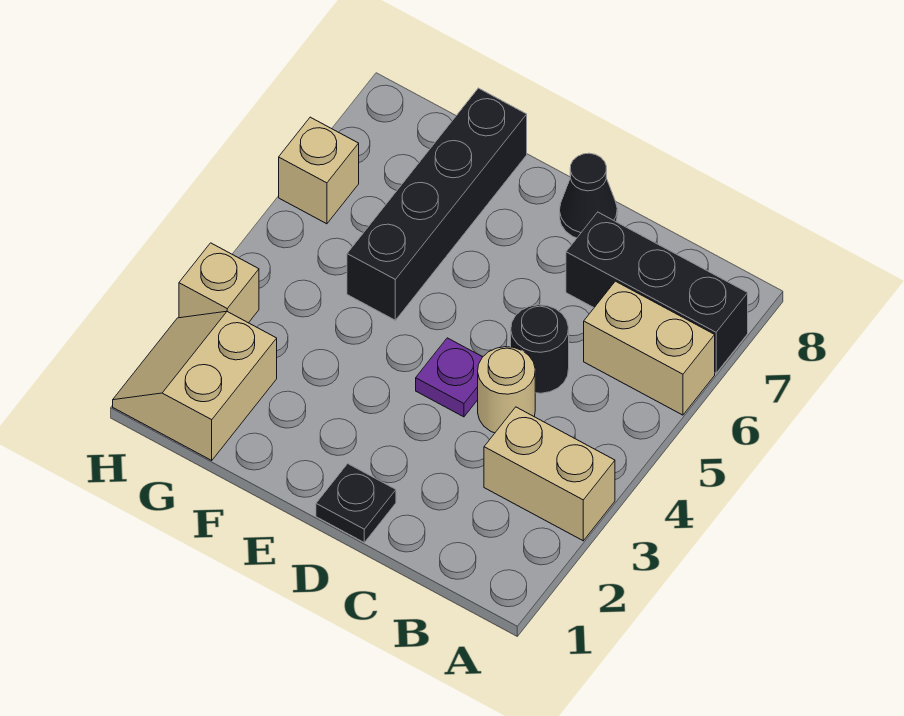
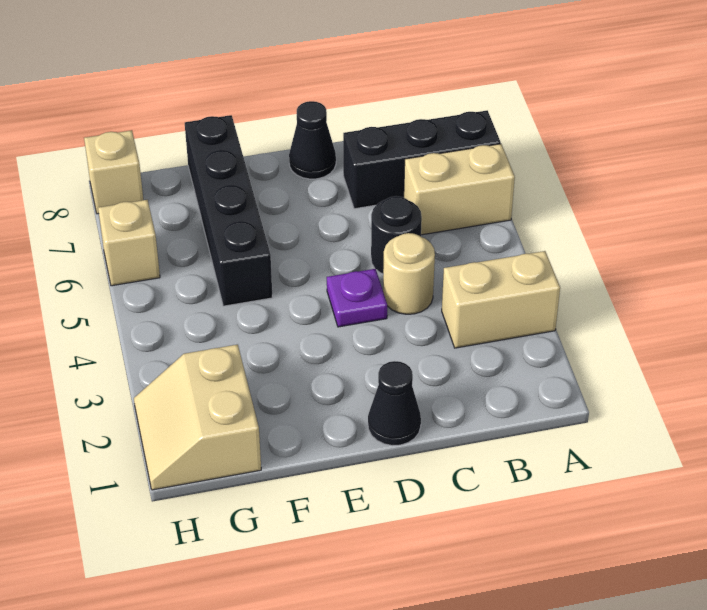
black 1x1 plate [316,464,396,542] -> black 1x1 cone [368,361,421,446]
tan 1x1 brick [179,243,259,323] -> tan 1x1 brick moved to [84,130,143,214]

